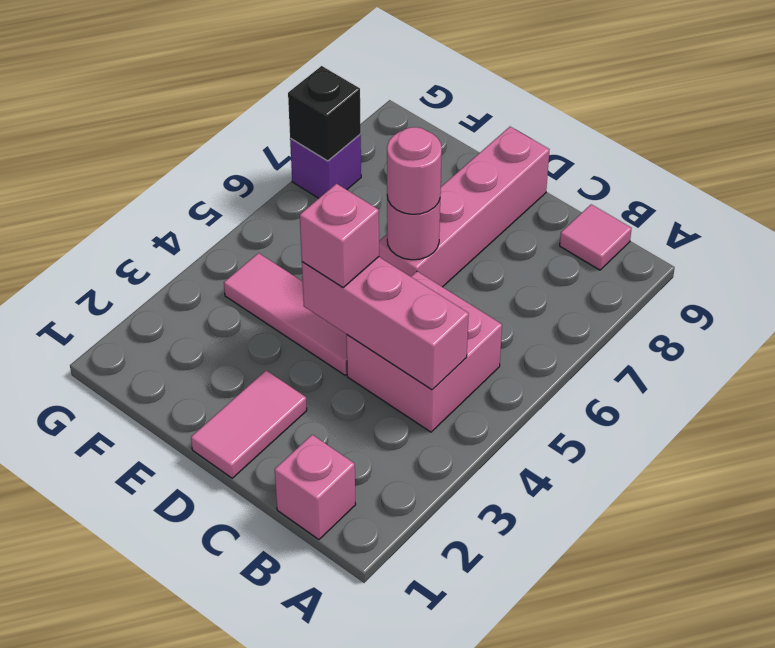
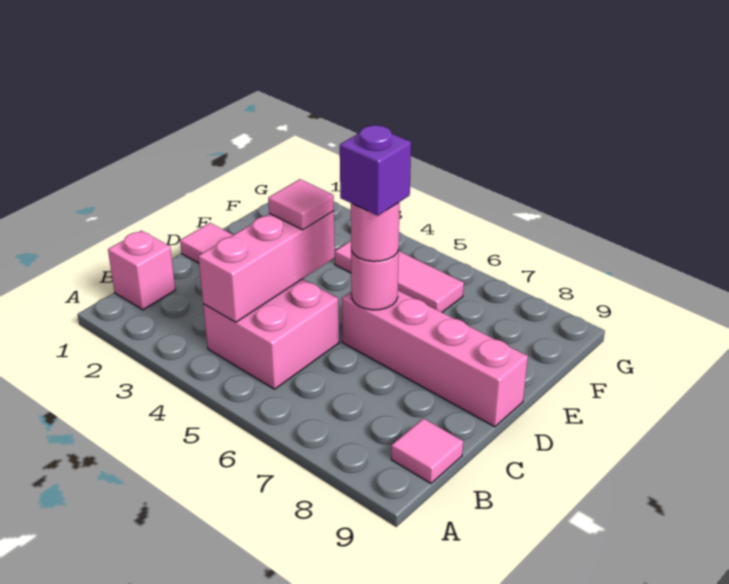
pink 1x3 tile [224,253,347,375] -> pink 1x3 tile turned to [335,241,464,312]
pink 1x1 brick [300,184,379,287] -> pink 1x1 tile [268,179,334,230]
purple 1x1 brick [290,134,361,198] -> purple 1x1 brick moved to [340,125,411,216]
black 1x1 brick [288,66,361,161] -> none

